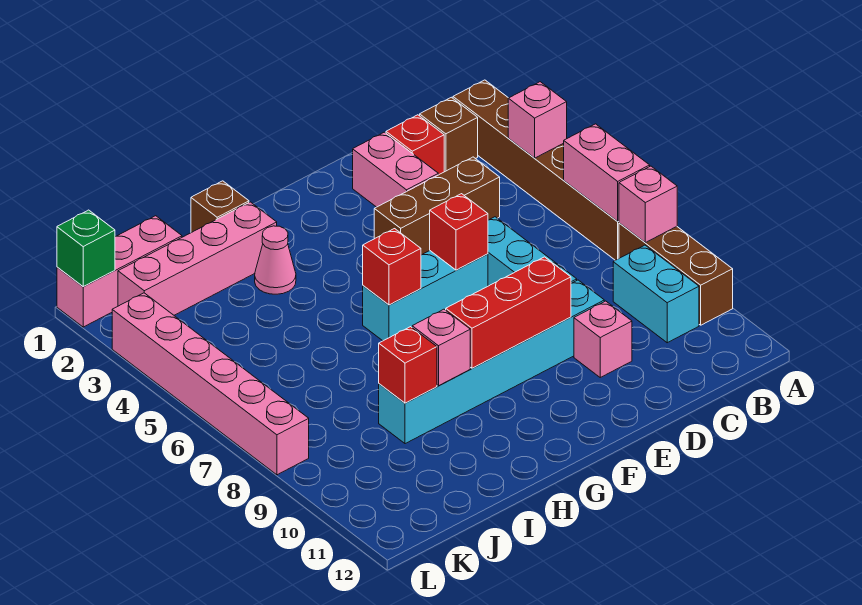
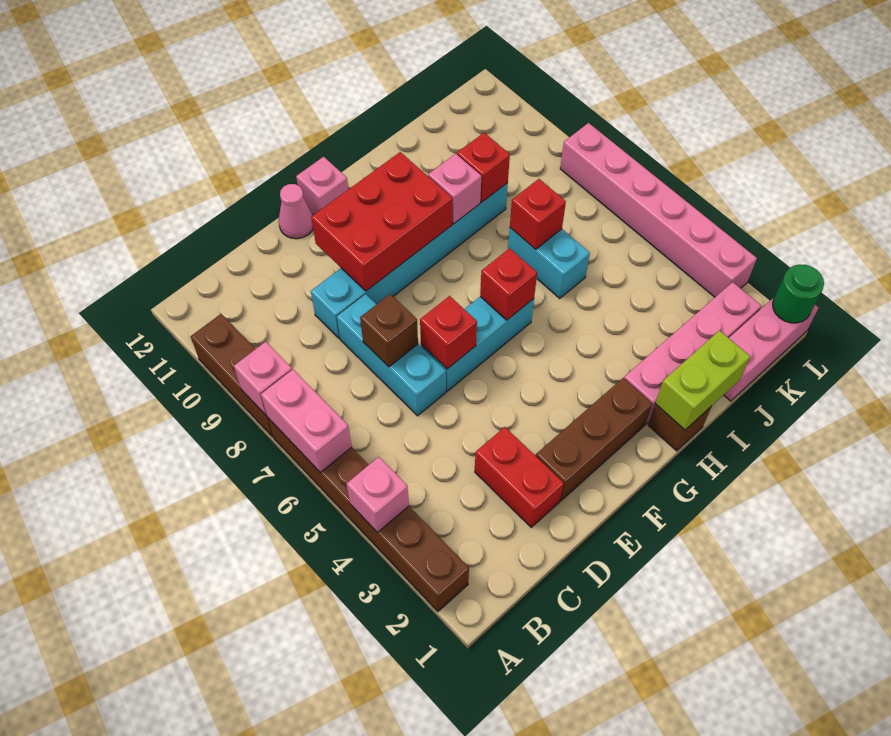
brown 1x1 brick [420,97,478,172] -> brown 1x1 brick moved to [360,294,418,367]
cyan 1x2 brick [613,245,699,343] -> cyan 1x2 brick moved to [508,228,590,299]
red 1x1 brick [386,115,444,175] -> red 1x1 brick moved to [510,179,566,249]
brown 1x3 brick [374,157,500,255] -> brown 1x3 brick moved to [536,378,652,501]
pink 1x2 brick [353,132,438,207] -> red 1x2 brick [475,427,564,527]
pink 1x1 brick [574,301,632,377] -> pink 1x1 brick moved to [296,157,348,215]
red 1x3 brick [446,257,571,368] -> red 2x3 brick [311,152,452,291]
none -> lime 1x2 brick [655,330,750,430]
pink 1x1 cone [255,226,296,294] -> pink 1x1 cone moved to [279,184,313,239]
green 1x1 brick [57,210,115,286] -> green 1x1 round brick [773,264,824,323]

